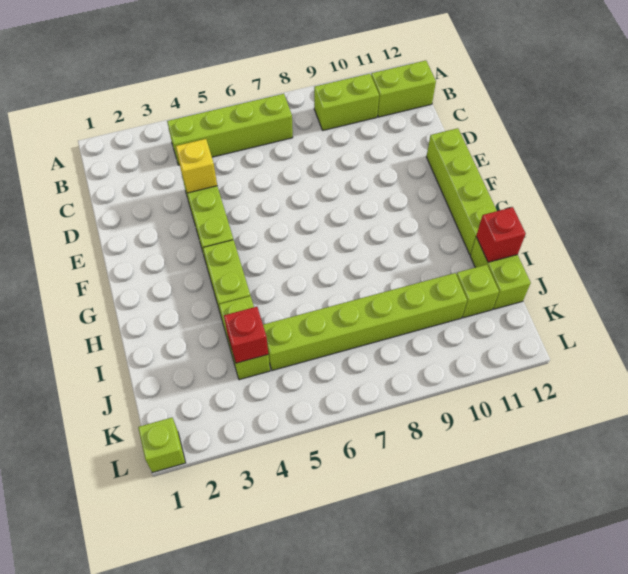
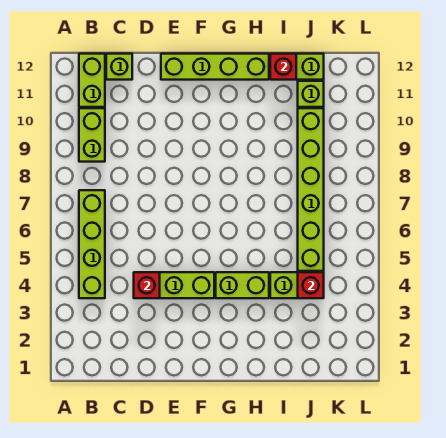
yellow 1x1 brick [176,139,217,193] -> red 1x1 brick [134,272,160,298]
lime 1x1 brick [138,418,185,473] -> lime 1x1 brick moved to [106,54,132,80]

